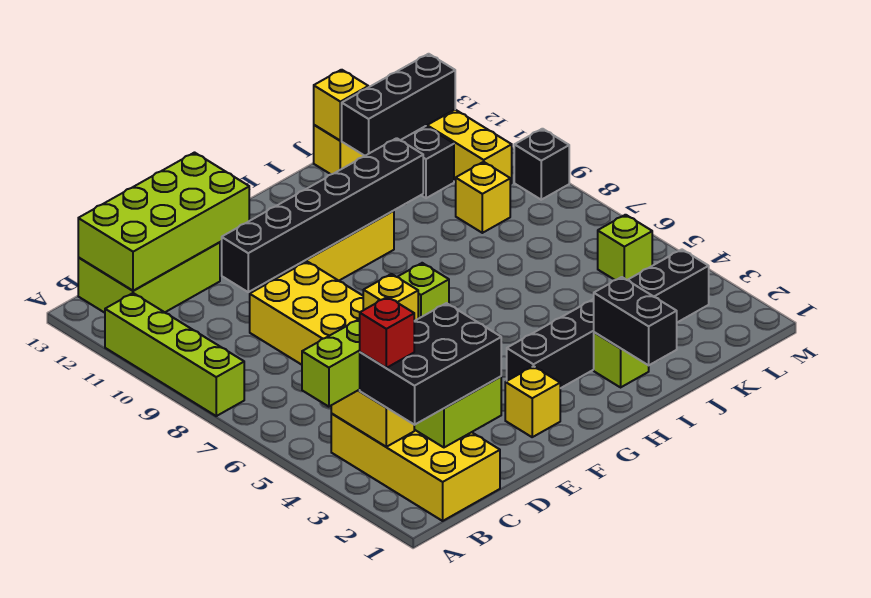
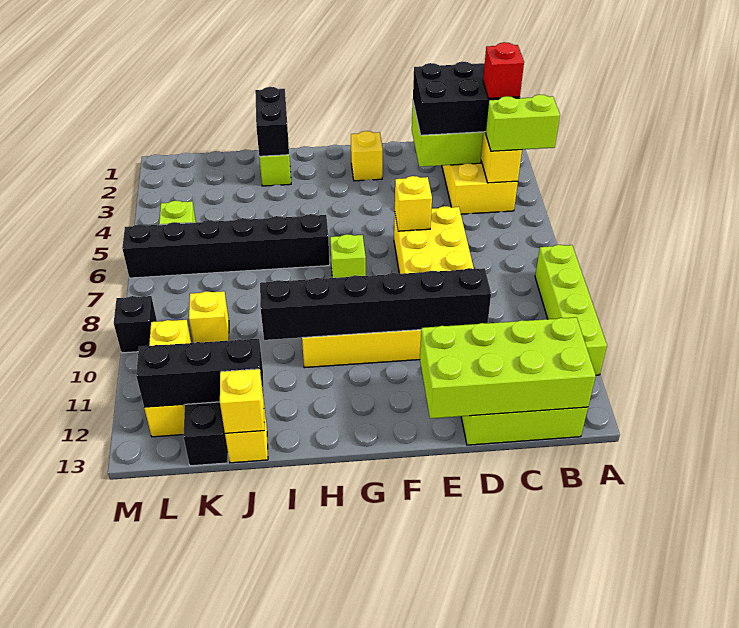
black 1x6 brick [507,249,709,388] -> black 1x6 brick moved to [122,214,330,278]

